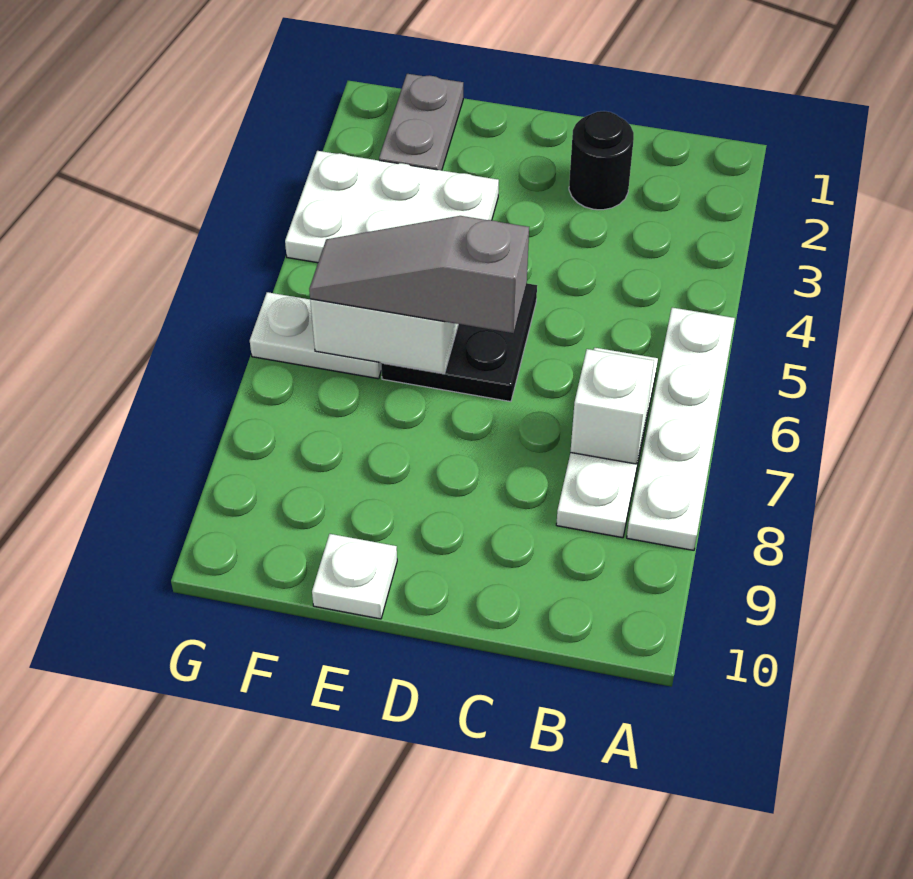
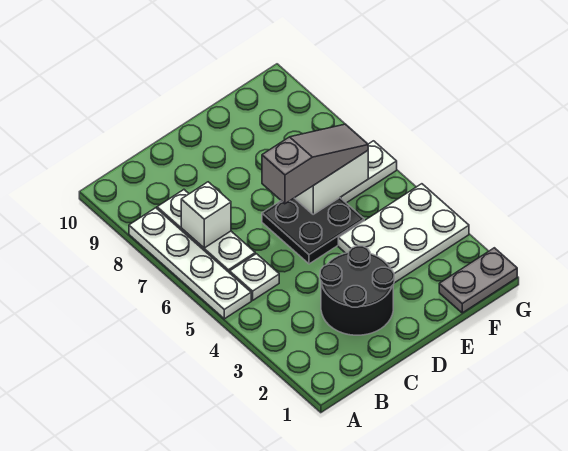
black 1x1 round brick [569,111,634,210] -> black 2x2 round brick [320,246,394,335]
white 1x1 plate [312,534,397,619] -> white 1x1 plate moved to [230,254,279,300]
grey 1x2 plate [379,74,463,170] -> grey 1x2 plate turned to [439,248,517,313]

